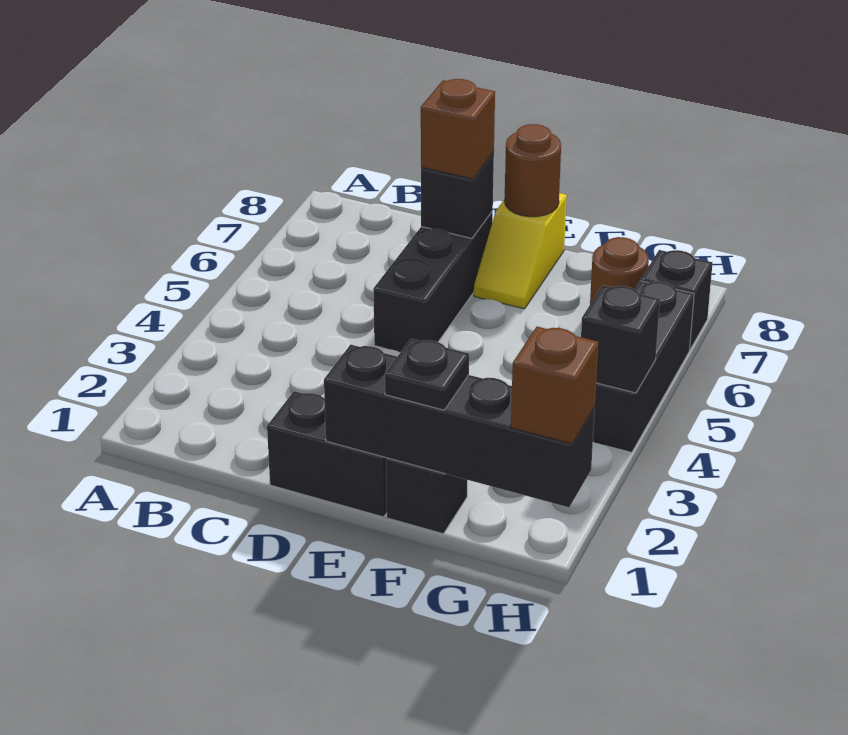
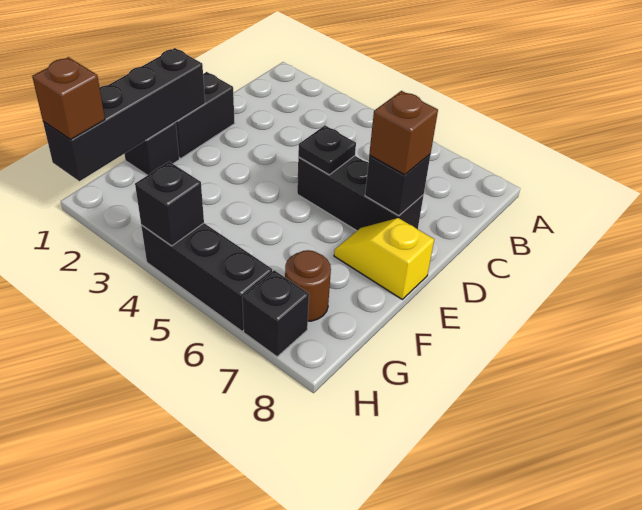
brown 1x1 round brick [505,124,561,217] -> none
black 1x1 plate [385,339,469,410] -> black 1x1 plate moved to [298,126,356,175]

